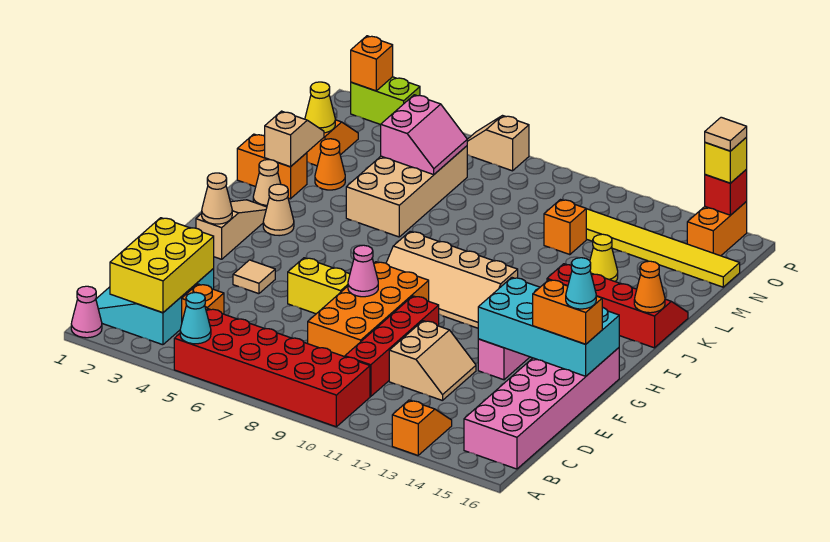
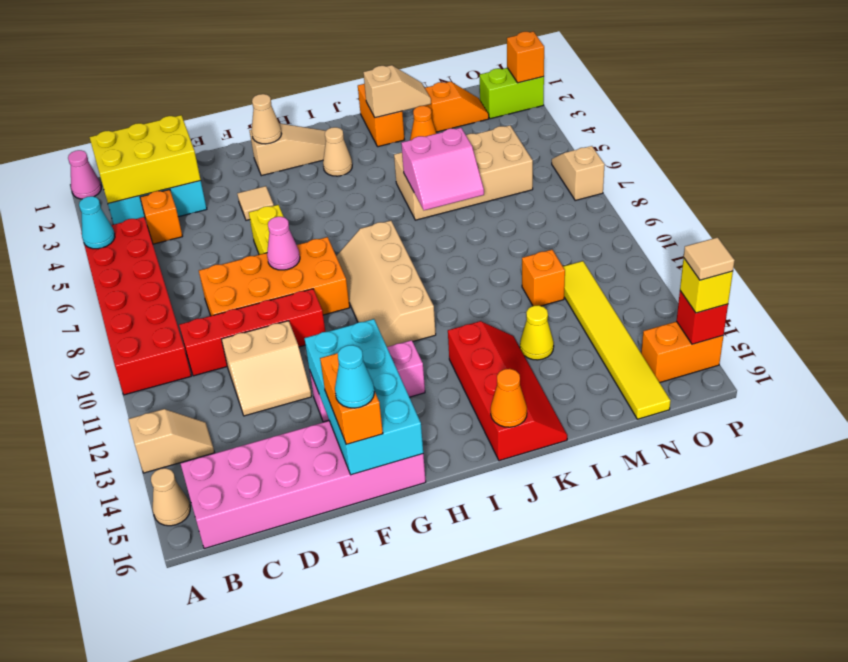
orange 1x2 slope [392,400,452,455] -> tan 1x2 slope [128,409,215,473]
tan 1x1 cone [253,159,281,207] -> tan 1x1 cone moved to [151,468,190,526]
yellow 1x1 cone [305,82,335,133] -> none
pink 2x2 slope [381,95,467,175] -> pink 2x2 slope moved to [401,128,484,210]
lime 1x2 brick [351,77,420,125] -> lime 1x2 brick turned to [479,68,544,119]

